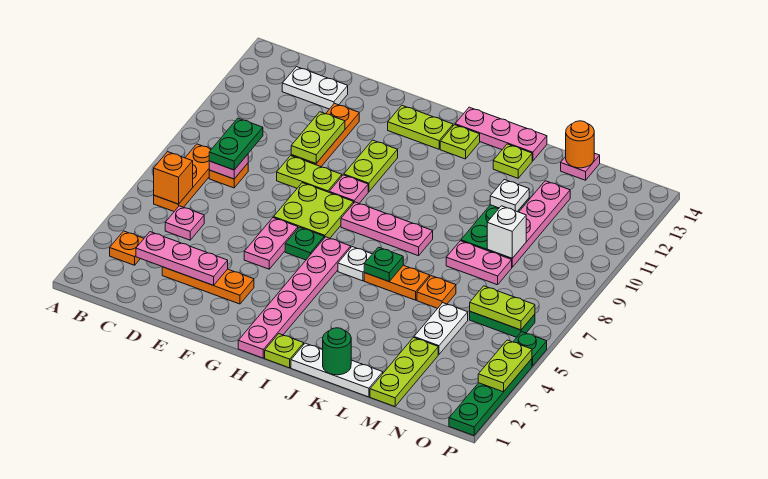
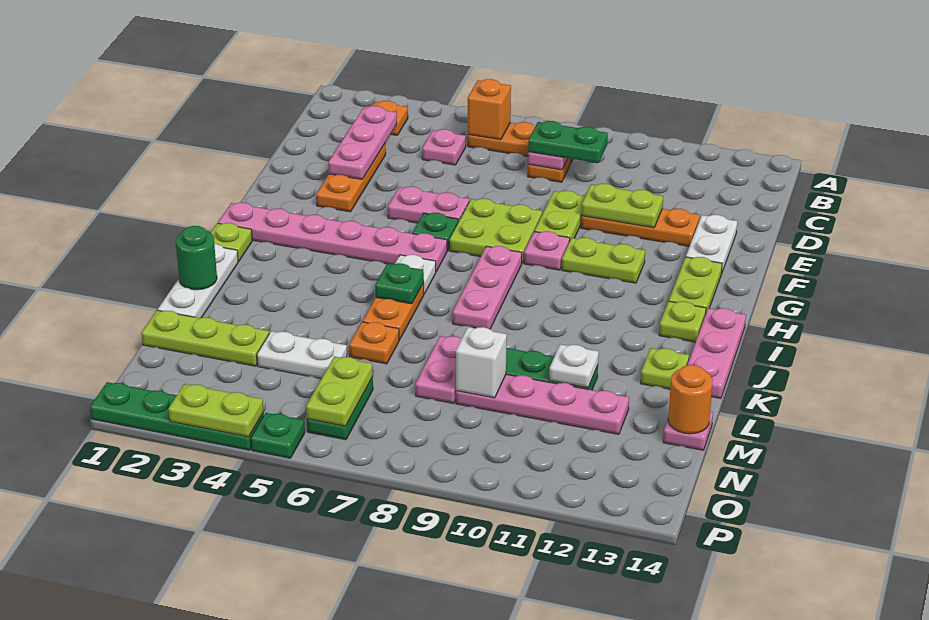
white 1x2 plate [282,67,348,109] -> white 1x2 plate moved to [686,215,737,274]

